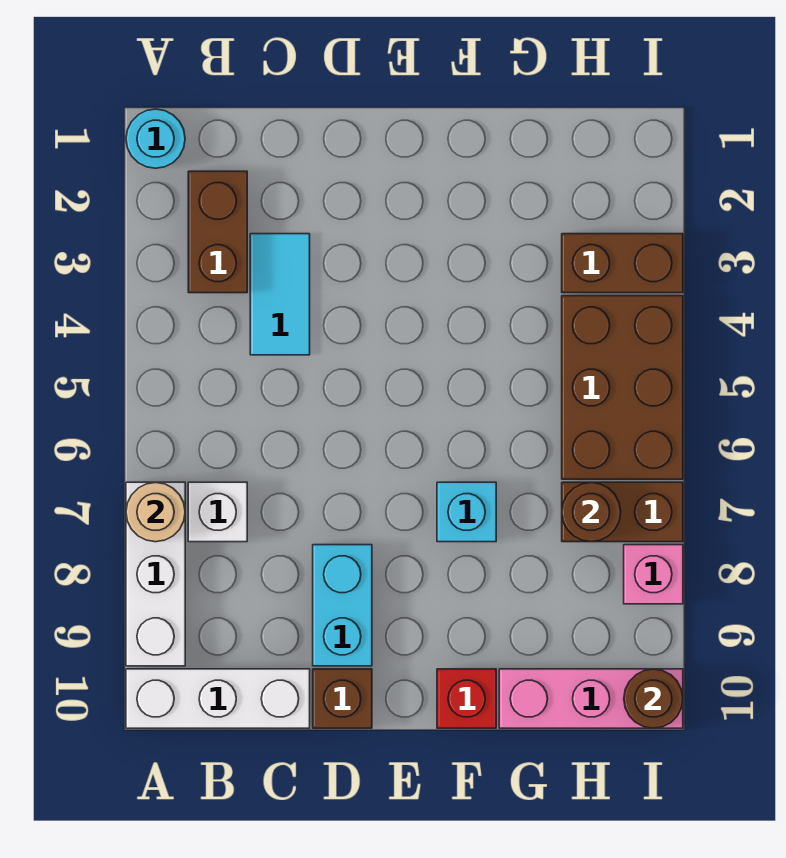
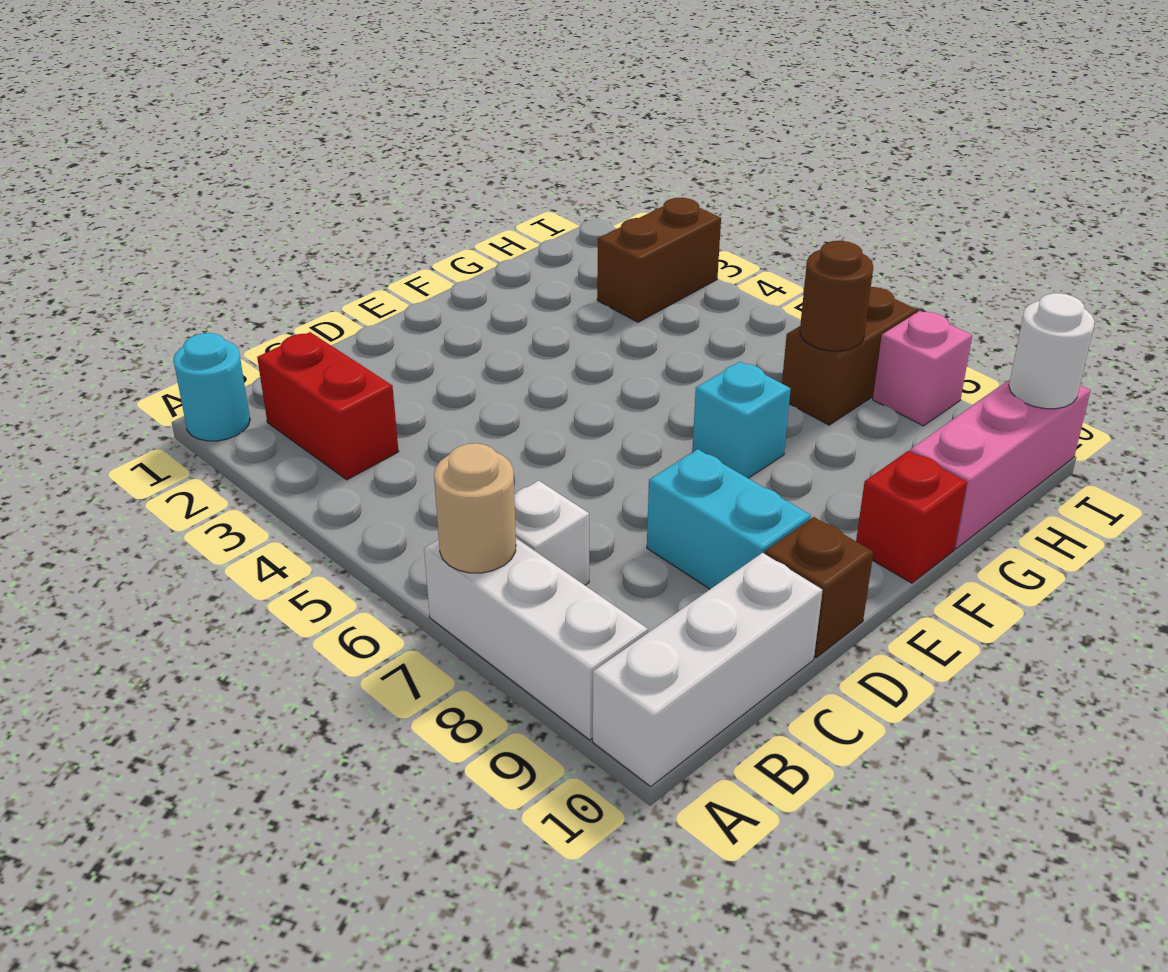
brown 1x2 brick [188,171,247,293] -> red 1x2 brick [257,332,399,480]
cyan 1x2 tile [250,234,310,355] -> none
brown 2x3 brick [562,296,683,479] -> none
brown 1x1 round brick [624,669,683,728] -> white 1x1 round brick [1009,293,1095,409]

